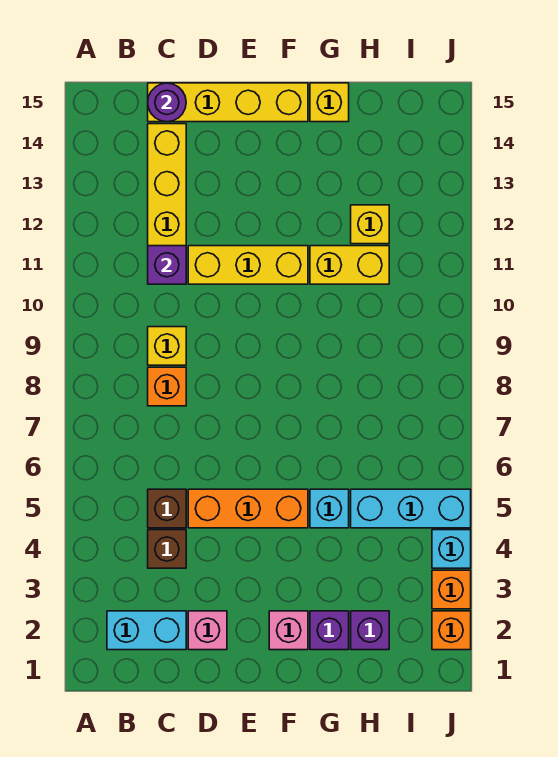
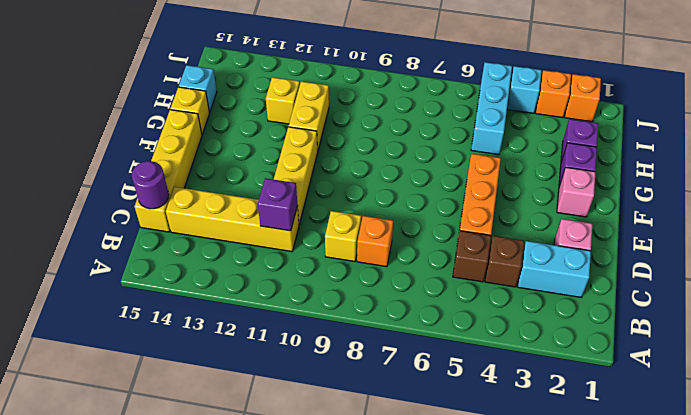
cyan 1x2 brick [107,611,186,650] -> cyan 1x2 brick turned to [518,241,591,297]
cyan 1x1 brick [310,489,349,528] -> cyan 1x1 brick moved to [179,65,217,113]

